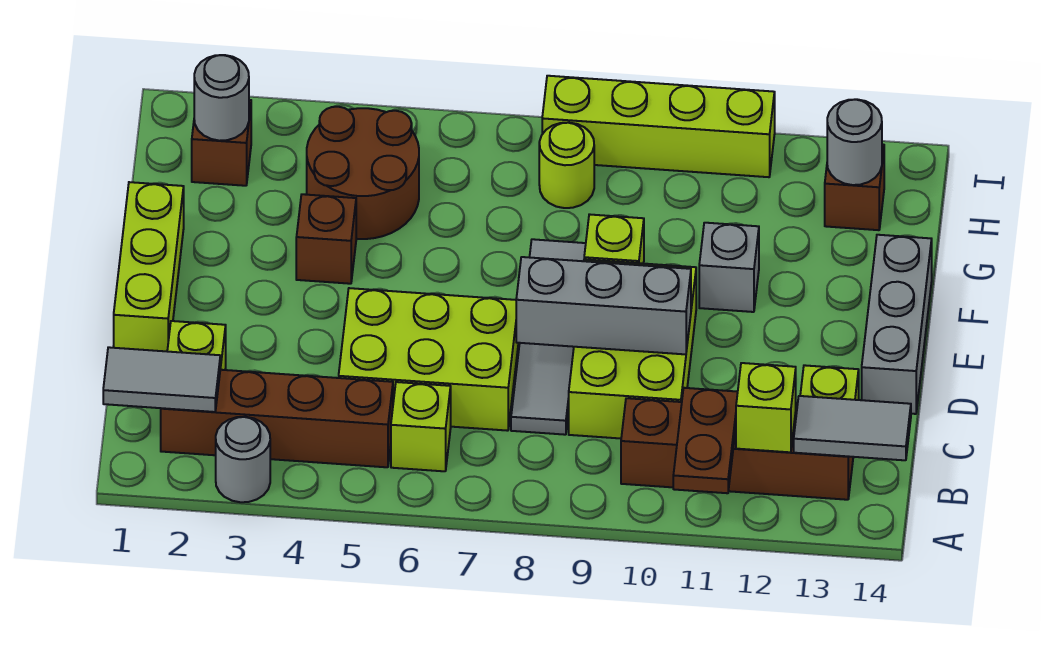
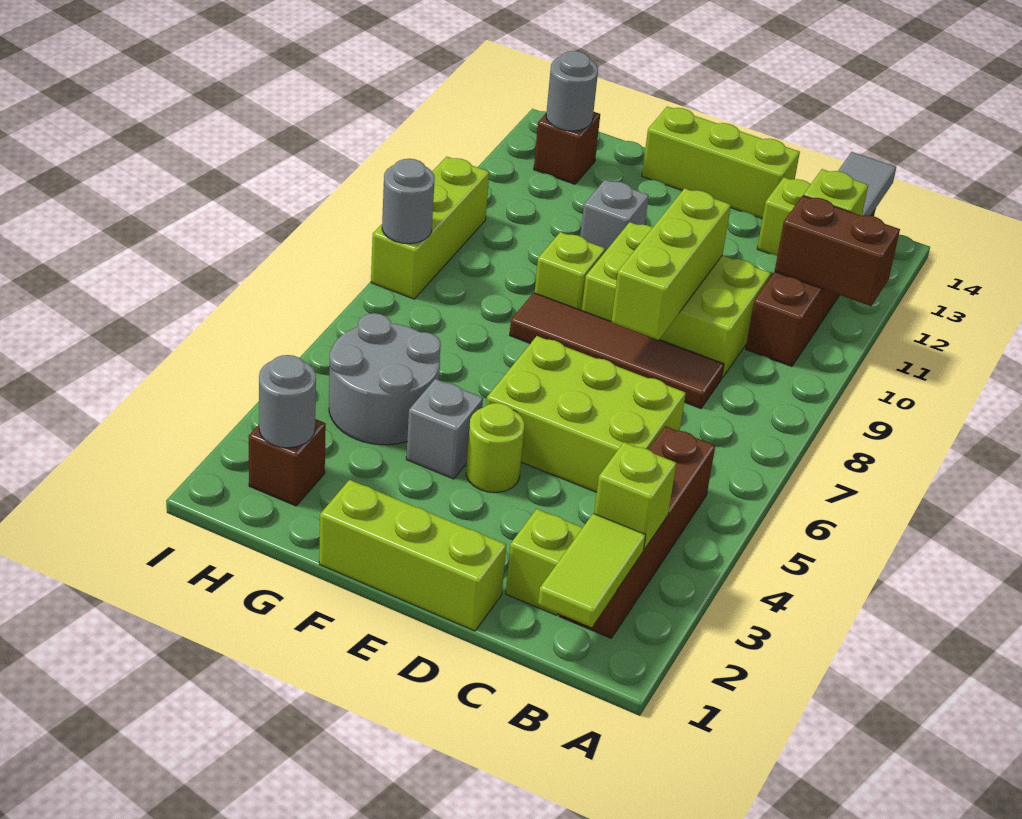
grey 1x1 round brick [216,417,270,502] -> grey 1x1 round brick moved to [382,159,435,244]
brown 1x2 plate [673,388,738,493] -> brown 1x2 brick [775,196,900,306]
grey 1x2 tile [103,347,221,412] -> lime 1x2 tile [538,514,646,627]
lime 1x1 brick [391,382,451,471] -> lime 1x1 brick moved to [594,442,676,549]
lime 2x3 brick [339,288,518,431] -> lime 2x3 brick turned to [486,336,686,492]
grey 1x4 tile [511,239,586,435] -> brown 1x4 tile [510,293,724,409]
grey 1x3 brick [516,257,691,354] -> lime 1x3 brick [612,188,731,340]
grey 1x3 brick [862,235,932,414] -> lime 1x3 brick [642,107,800,219]
brown 1x1 brick [296,194,356,284] -> grey 1x1 brick [406,379,483,479]
brown 2x2 round brick [307,107,419,239] -> grey 2x2 round brick [329,313,441,445]
lime 1x1 round brick [539,123,594,208] -> lime 1x1 round brick moved to [466,403,524,493]
lime 1x4 brick [542,76,775,177] -> lime 1x3 brick [371,157,489,299]

